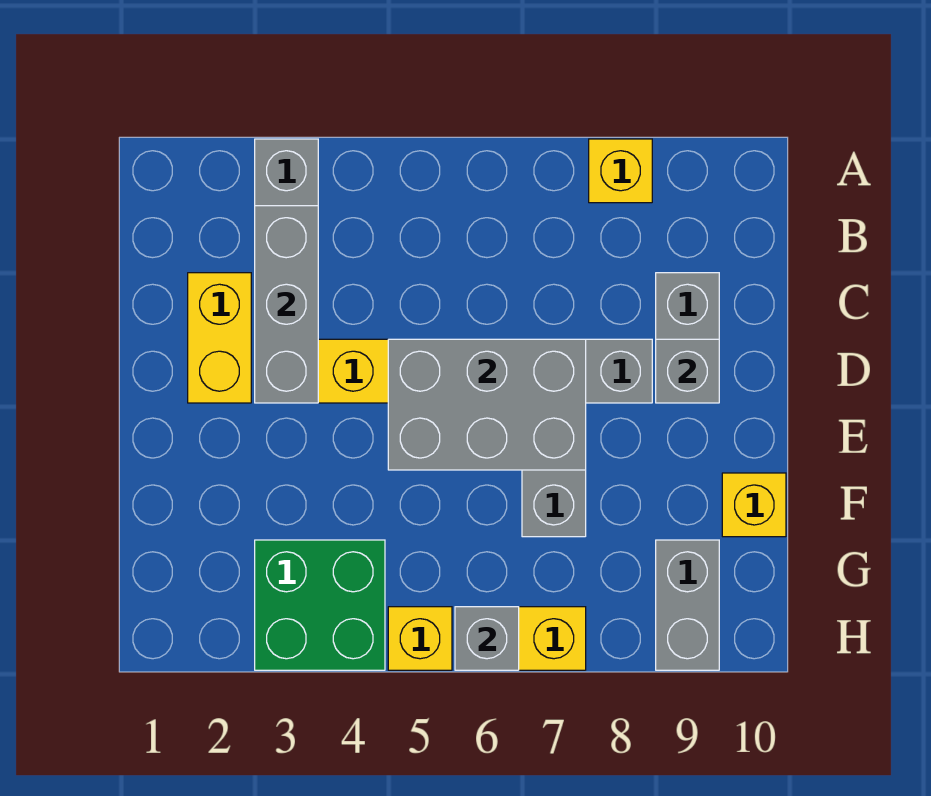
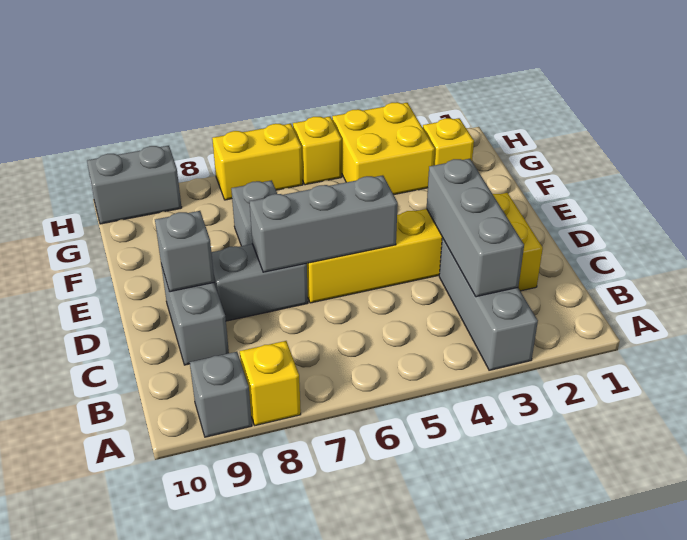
grey 2x3 brick [388,339,586,470] -> grey 1x3 brick [249,175,398,272]
yellow 1x1 brick [722,473,786,537] -> yellow 1x1 brick moved to [423,118,474,165]
green 2x2 brick [255,540,385,670] -> yellow 2x2 brick [332,102,435,195]
grey 1x2 brick [656,540,719,670] -> grey 1x2 brick turned to [87,146,182,224]
grey 1x1 brick [455,607,519,670] -> grey 1x1 brick moved to [190,352,252,437]

